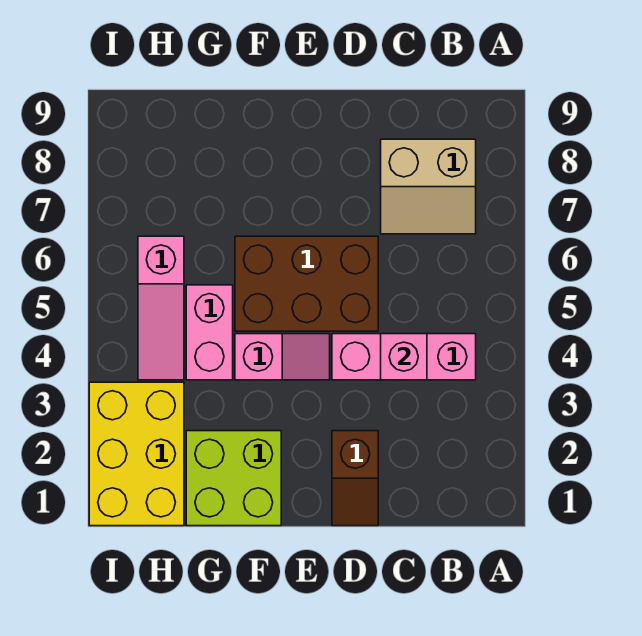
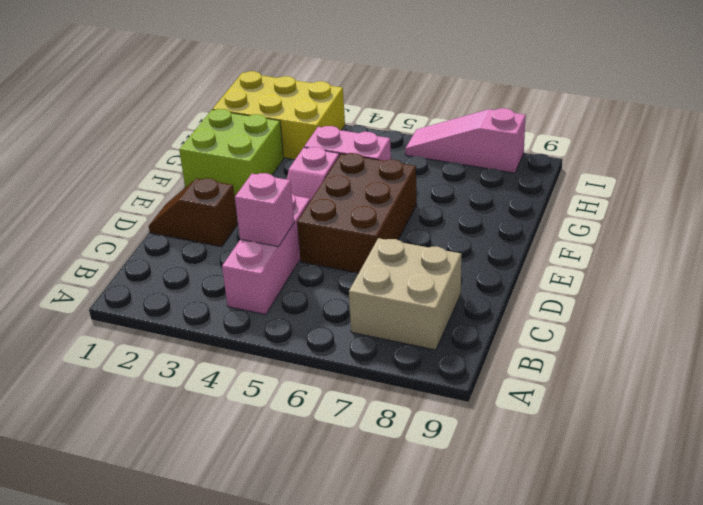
tan 2x2 slope [381,139,476,234] -> tan 2x2 brick [349,238,461,350]
pink 1x3 slope [138,236,184,380] -> pink 1x3 slope moved to [405,108,526,173]

